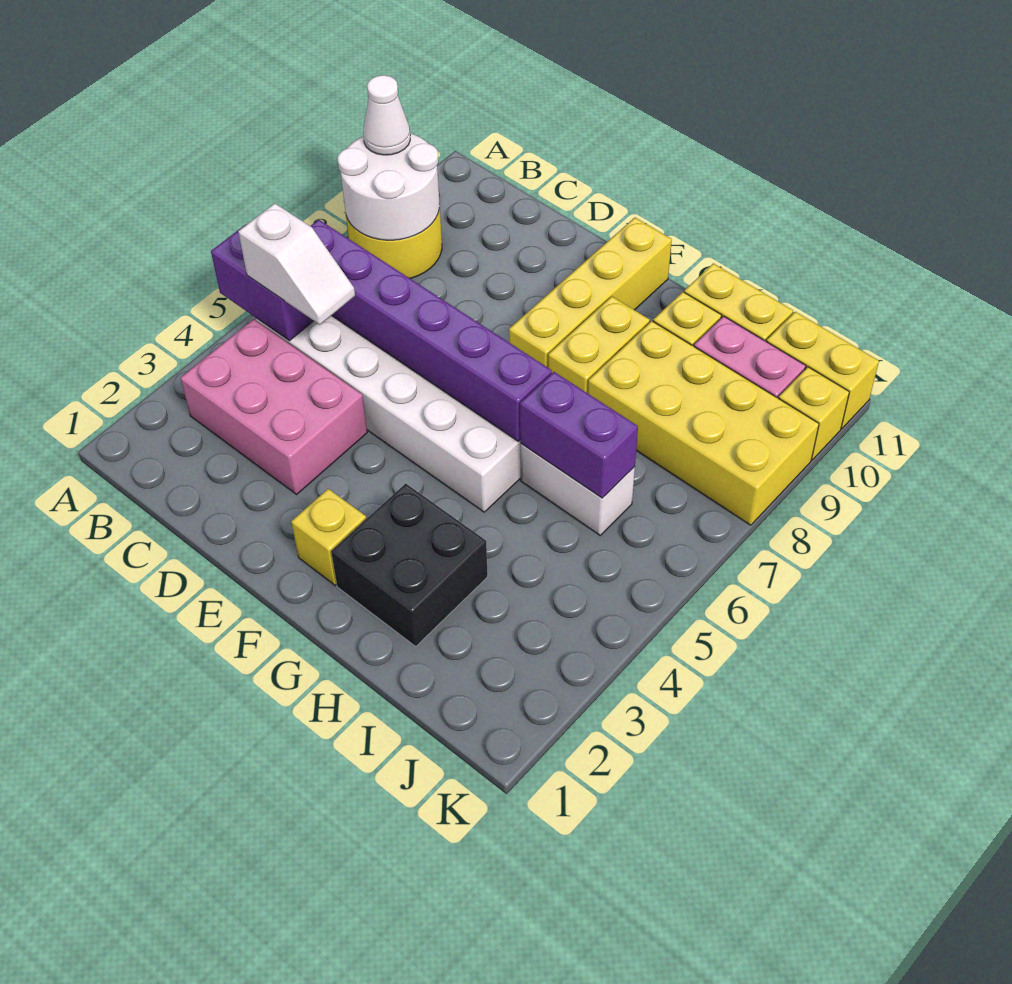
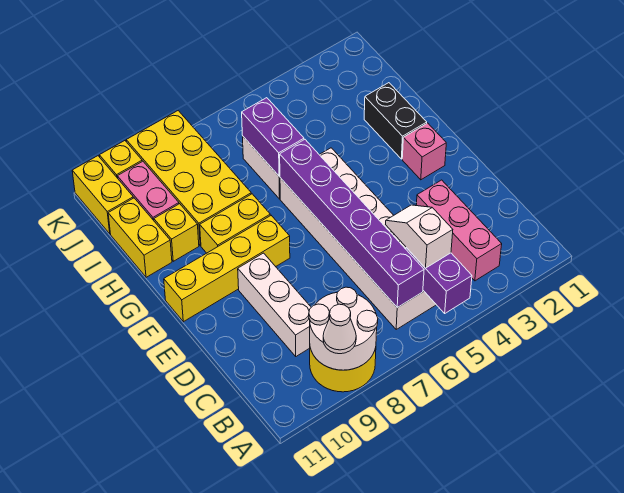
pink 2x3 brick [181,319,367,494] -> pink 1x3 brick [416,180,502,281]
none -> white 1x3 brick [238,253,311,356]
yellow 1x1 brick [291,489,366,585] -> pink 1x1 brick [402,123,446,180]
black 2x2 brick [331,484,488,646] -> black 1x2 brick [364,83,427,159]

